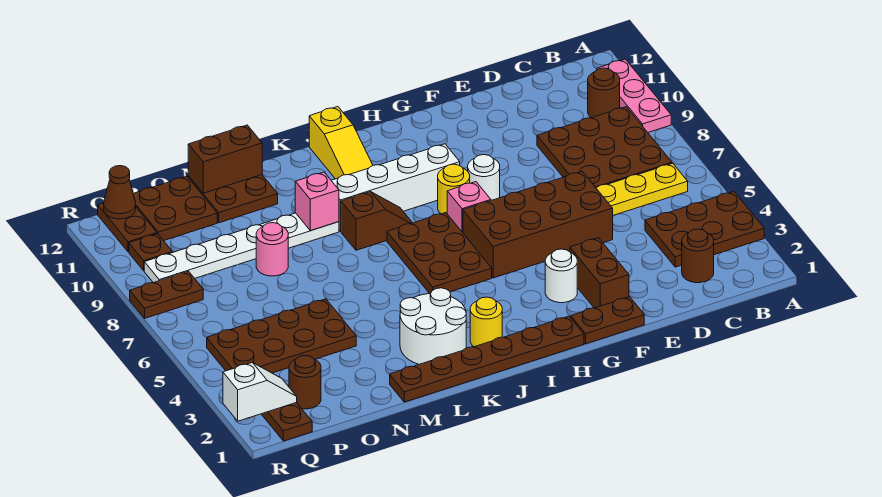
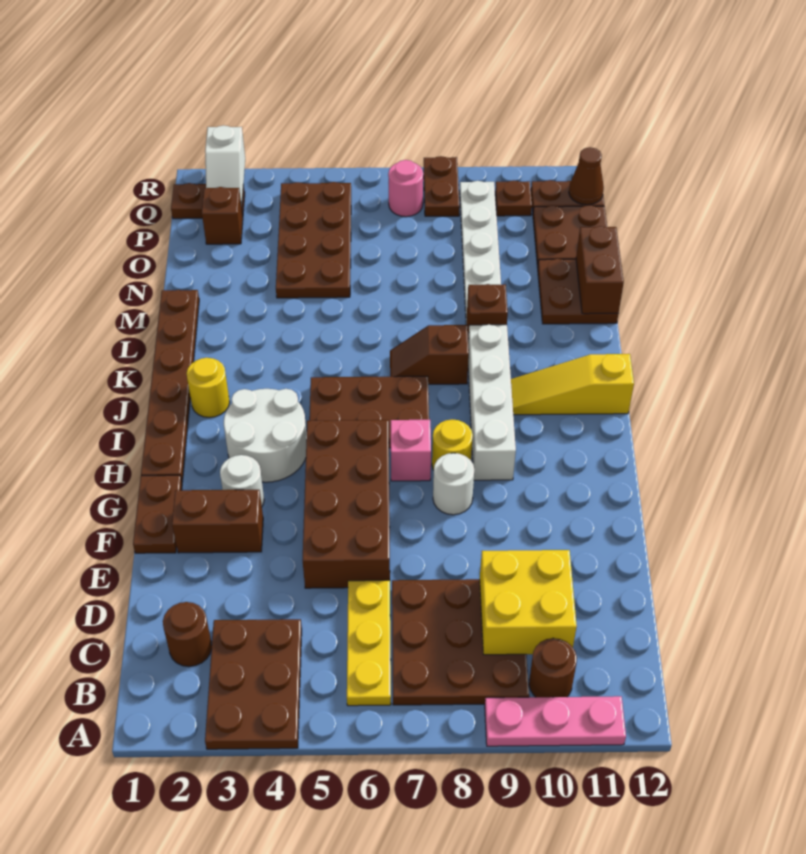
none -> yellow 2x2 brick [480,550,577,655]
brown 1x2 slope [341,192,412,250] -> brown 1x2 slope turned to [390,325,469,384]
white 2x2 round brick [400,288,466,364] -> white 2x2 round brick moved to [224,389,307,482]
pink 1x1 brick [295,172,339,231] -> brown 1x1 brick [467,284,508,339]
pink 1x1 round brick [256,223,288,276] -> pink 1x1 round brick moved to [388,160,423,217]
brown 1x1 round brick [289,356,321,409] -> brown 1x1 brick [202,187,243,244]

